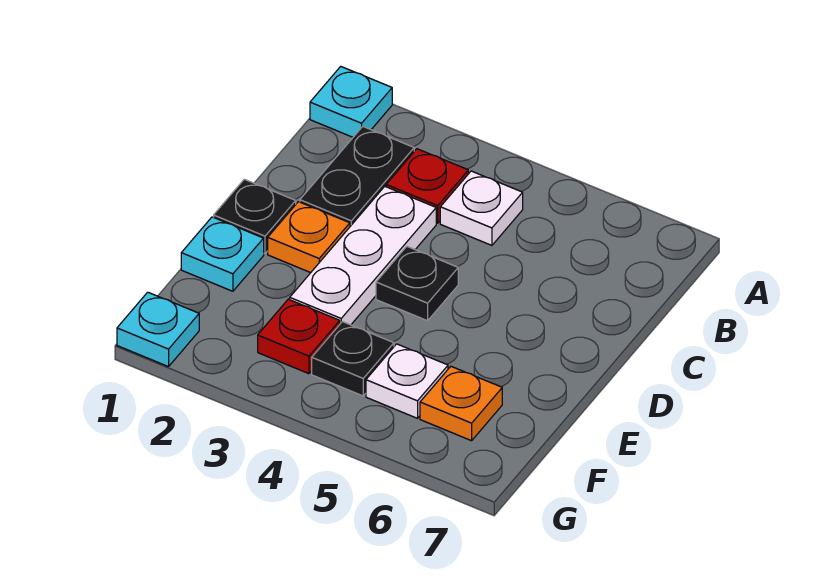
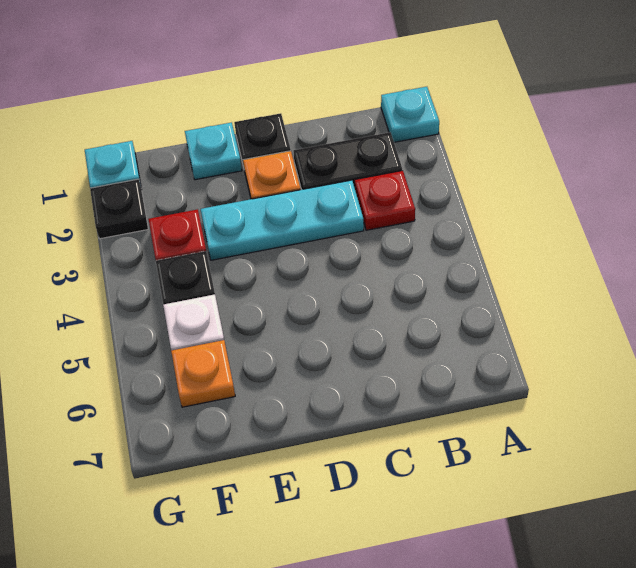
white 1x1 plate [440,171,523,245] -> none
white 1x3 plate [290,187,436,325] -> cyan 1x3 plate [201,180,364,260]
black 1x1 plate [376,247,458,321] -> black 1x1 plate moved to [90,179,148,239]

